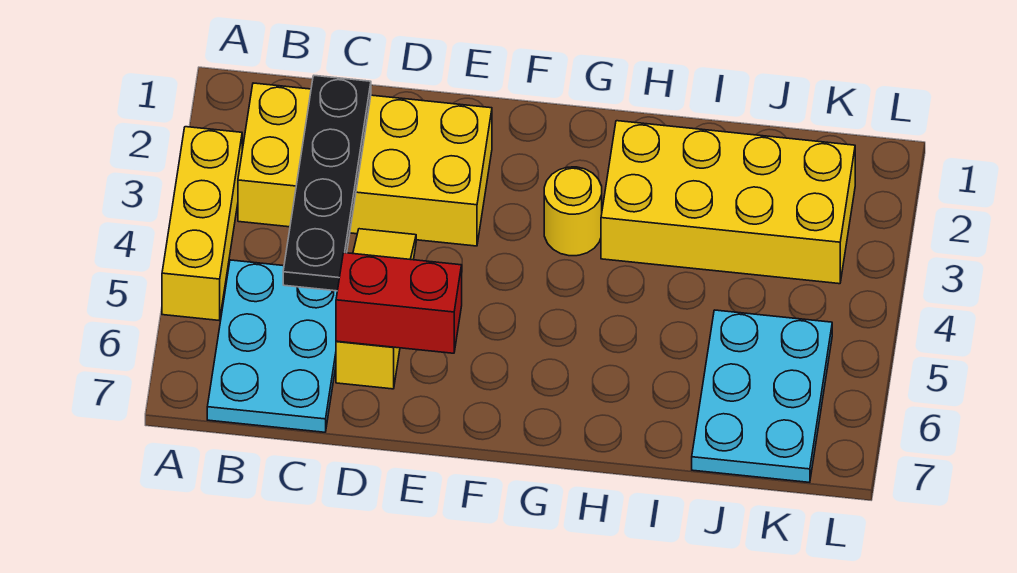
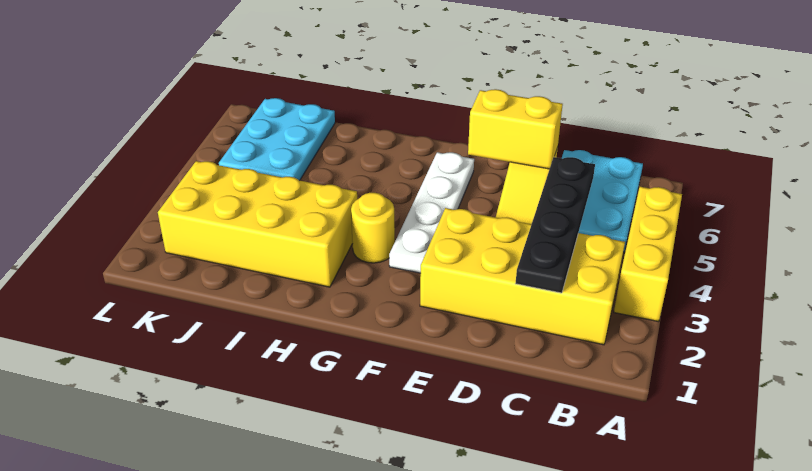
red 1x2 brick [336,253,462,353] -> yellow 1x2 brick [468,89,563,169]
none -> white 1x4 plate [389,152,474,273]

